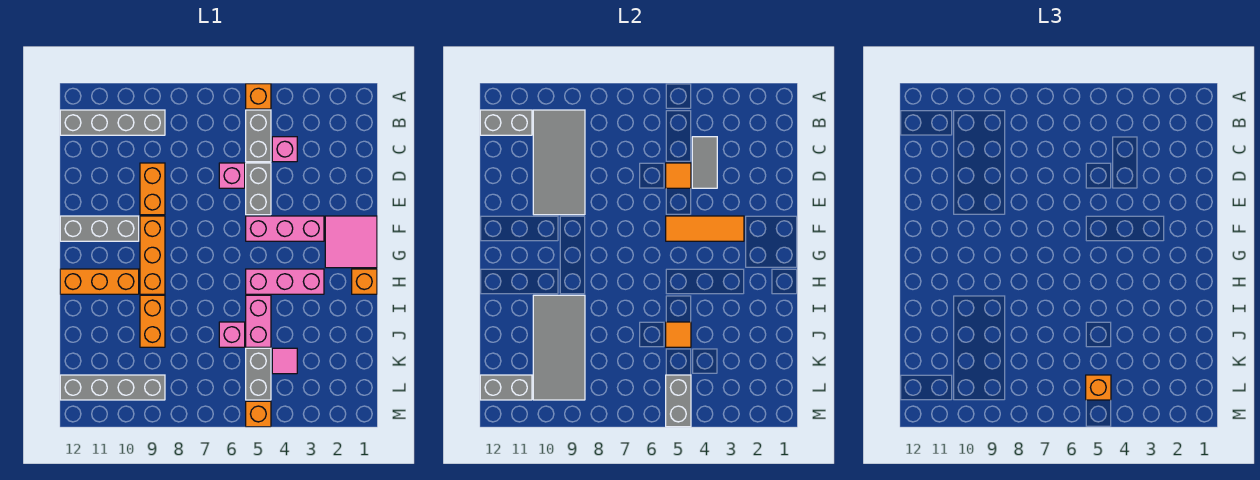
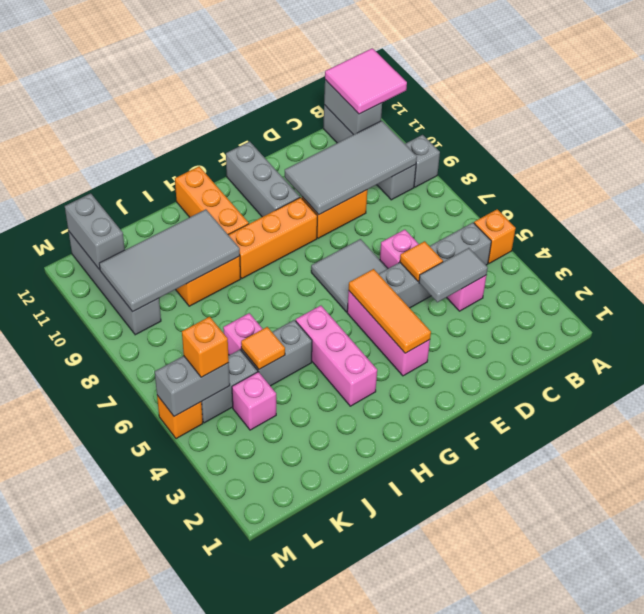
none -> grey 1x1 brick [405,135,440,187]
none -> grey 2x2 tile [311,239,388,312]
pink 2x2 tile [325,216,377,268] -> pink 2x2 tile moved to [325,48,407,114]
orange 1x1 brick [352,269,377,294] -> none
pink 1x2 brick [246,295,271,347] -> grey 1x2 brick [241,320,312,386]
pink 1x1 tile [272,348,297,374] -> pink 1x1 brick [232,372,276,430]

